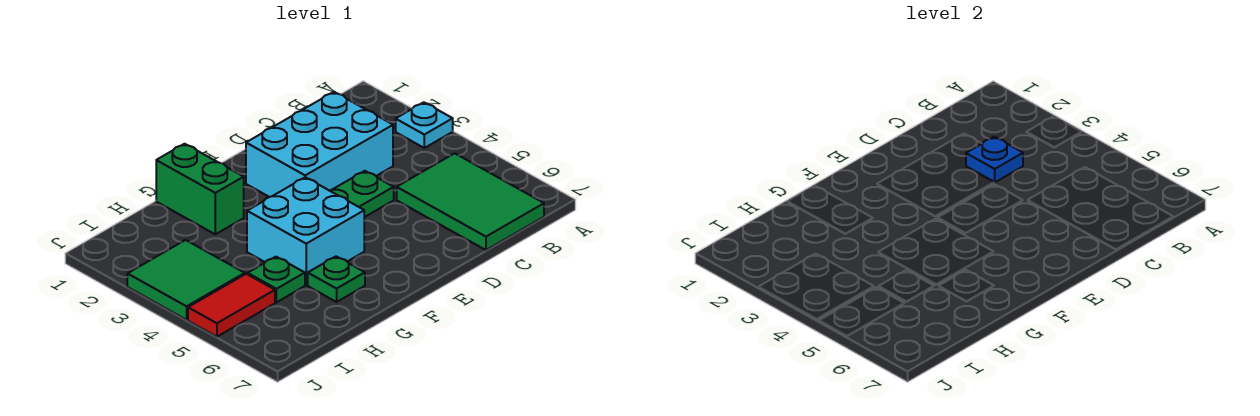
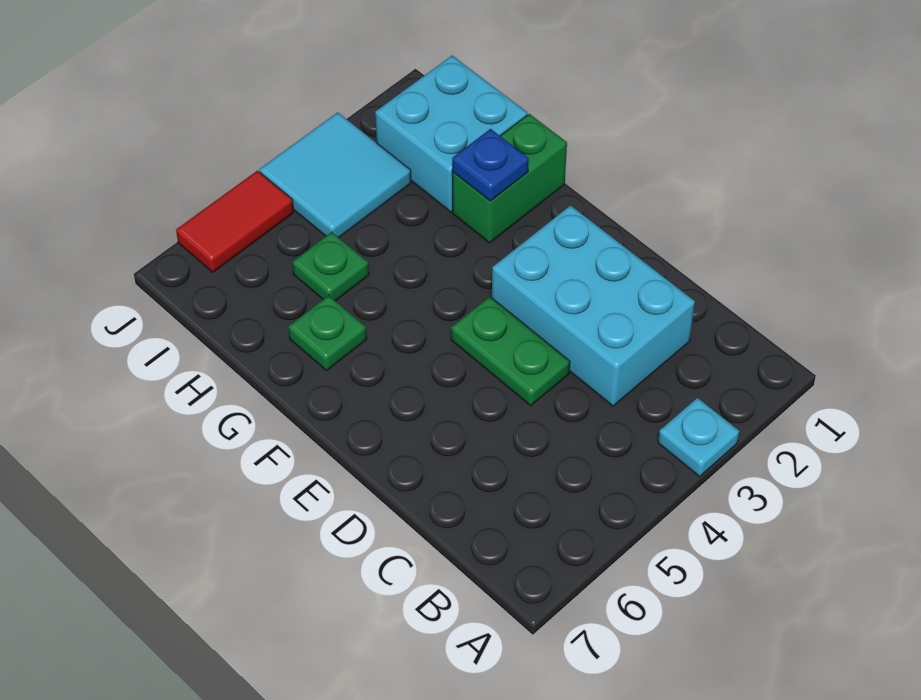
green 2x3 tile [397,153,544,250] -> none
blue 1x1 plate [966,137,1023,182] -> blue 1x1 plate moved to [452,129,529,201]
cyan 2x2 brick [247,177,364,285] -> cyan 2x2 brick moved to [375,56,527,212]
green 2x2 tile [127,240,245,320] -> cyan 2x2 tile [259,112,411,237]
red 1x2 tile [188,274,275,337] -> red 1x2 tile turned to [176,171,294,272]

